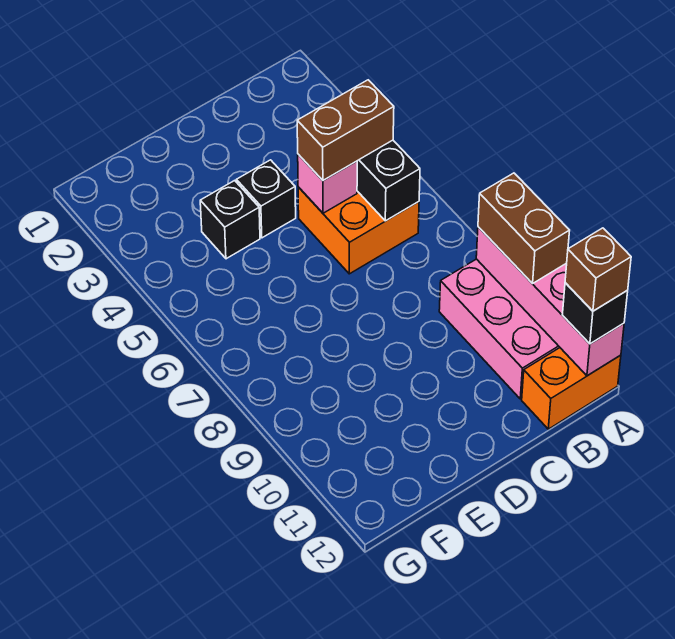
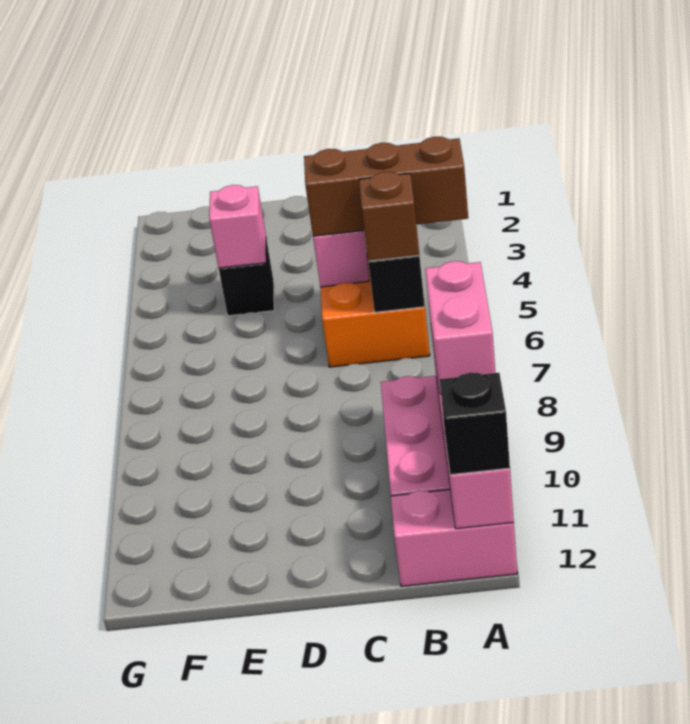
brown 1x2 brick [478,173,570,284] -> pink 1x2 brick [425,261,495,394]
orange 1x2 brick [522,348,621,429] -> pink 1x2 brick [391,490,517,586]
brown 1x1 brick [565,228,631,311] -> brown 1x1 brick moved to [359,172,419,261]
brown 1x2 brick [297,80,394,180] -> brown 1x3 brick [304,137,468,236]
black 1x1 brick [236,160,296,238] -> none
none -> pink 1x1 brick [209,185,266,268]

